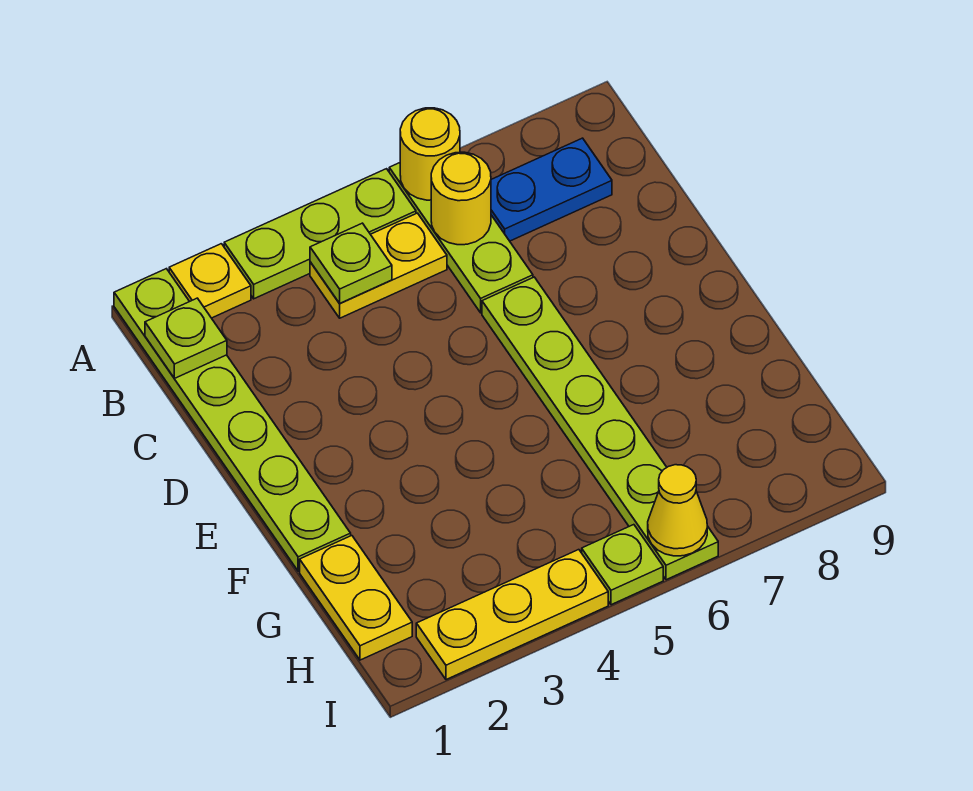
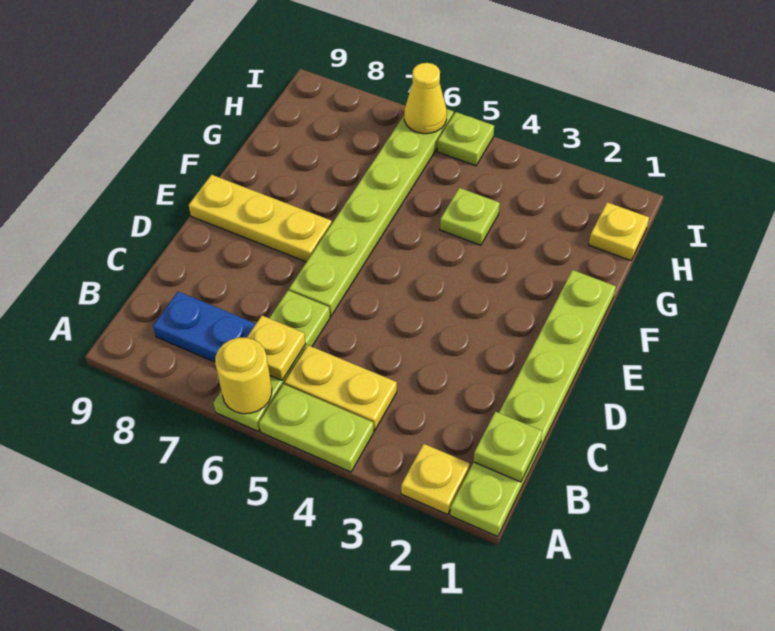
lime 1x3 plate [224,169,416,299] -> lime 1x2 plate [259,384,374,472]
lime 1x1 plate [310,223,392,303] -> lime 1x1 plate moved to [440,188,500,245]
yellow 1x1 round brick [431,152,491,245] -> yellow 1x1 plate [247,316,306,380]
yellow 1x2 plate [300,536,412,660] -> yellow 1x1 plate [589,202,649,261]
yellow 1x3 plate [416,550,608,680] -> yellow 1x3 plate moved to [189,175,332,262]

